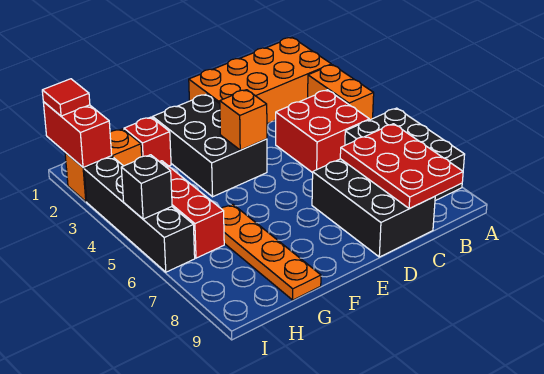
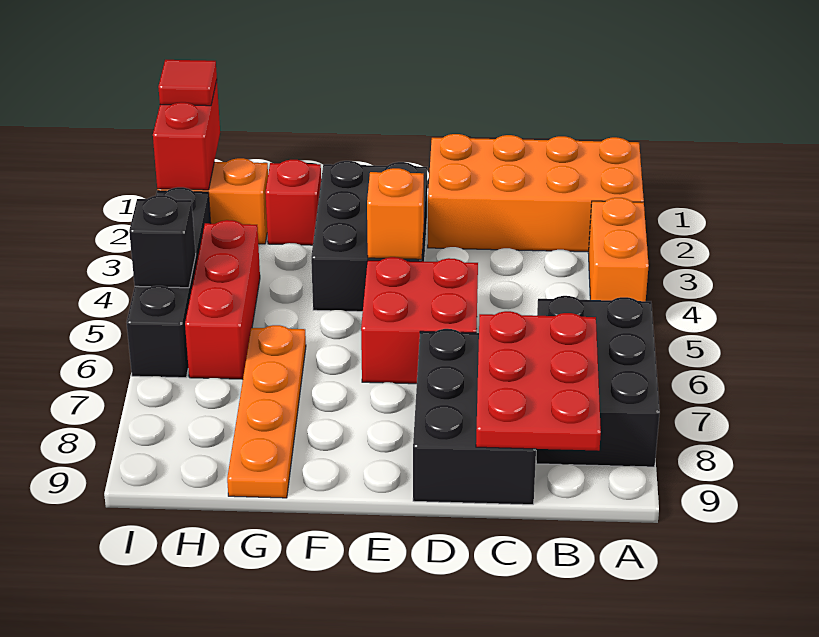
red 2x2 brick [276,90,369,173] -> red 2x2 brick moved to [361,257,478,384]

